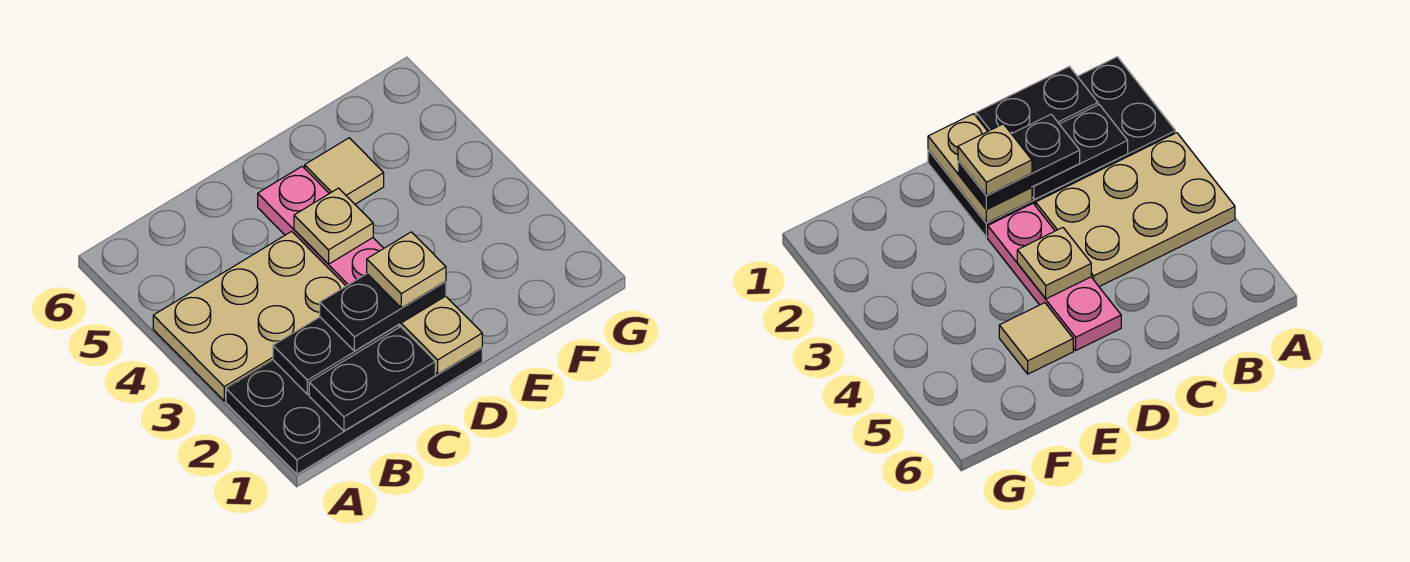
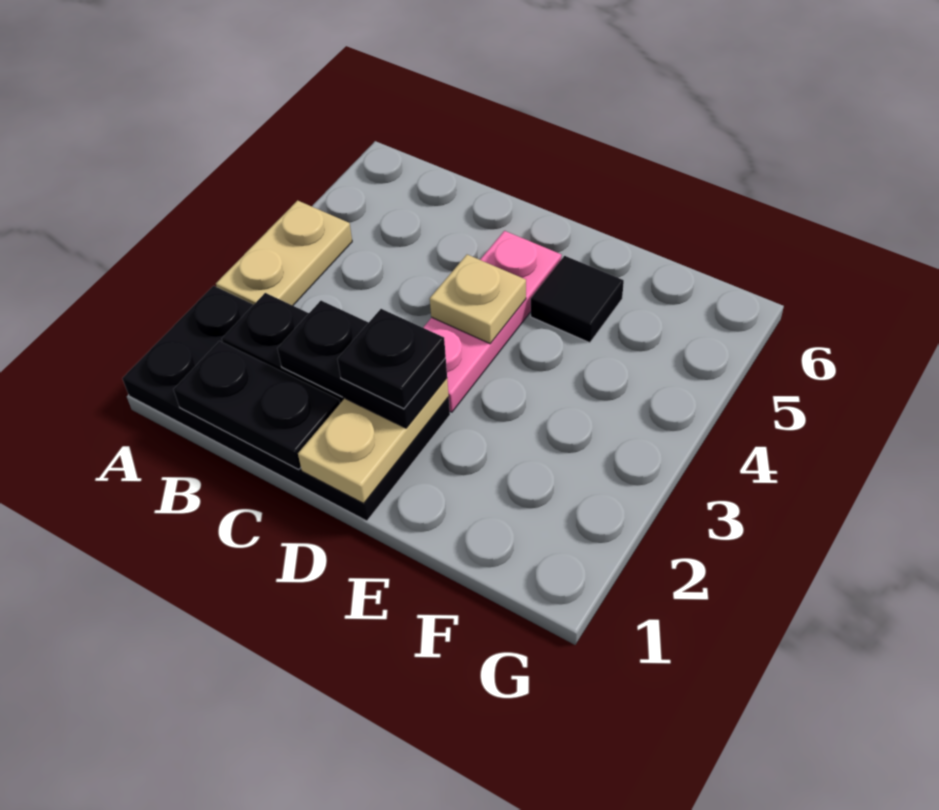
tan 2x3 plate [153,231,346,401] -> tan 1x2 plate [216,200,352,305]
tan 1x1 plate [367,232,446,308] -> black 1x1 plate [337,309,446,409]
tan 1x1 tile [305,138,384,204] -> black 1x1 tile [531,256,624,343]

